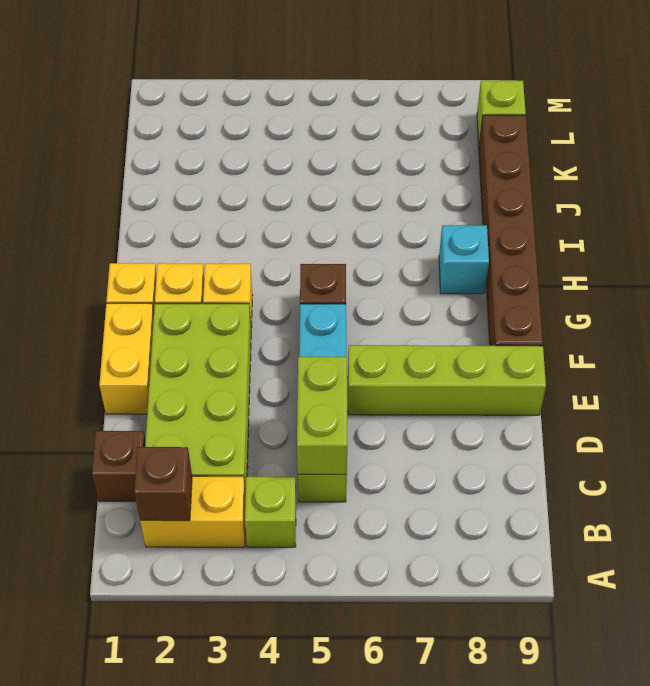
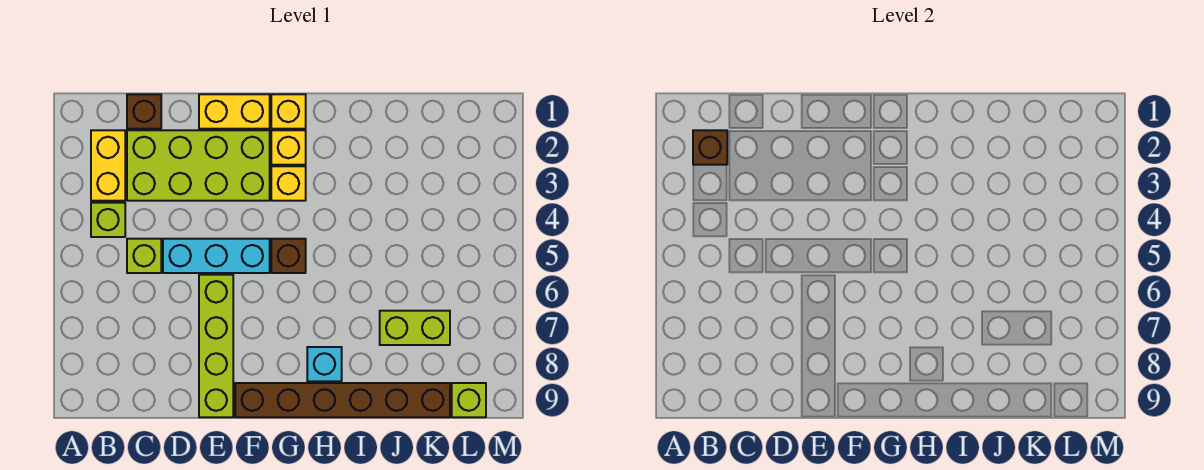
lime 1x2 brick [297,357,347,474] -> lime 1x2 brick moved to [380,311,450,345]

